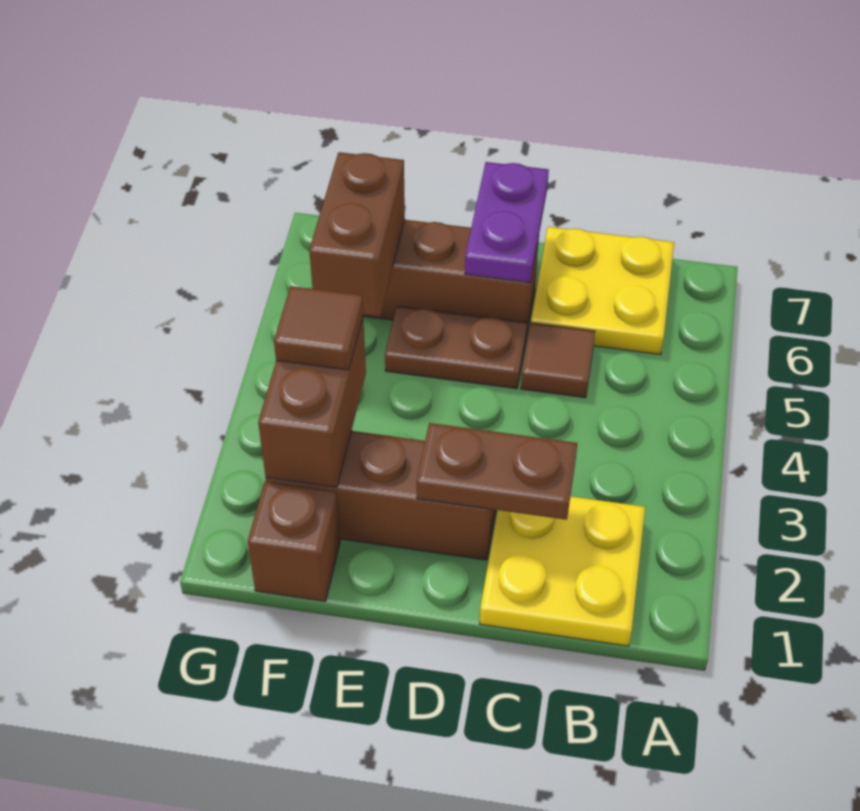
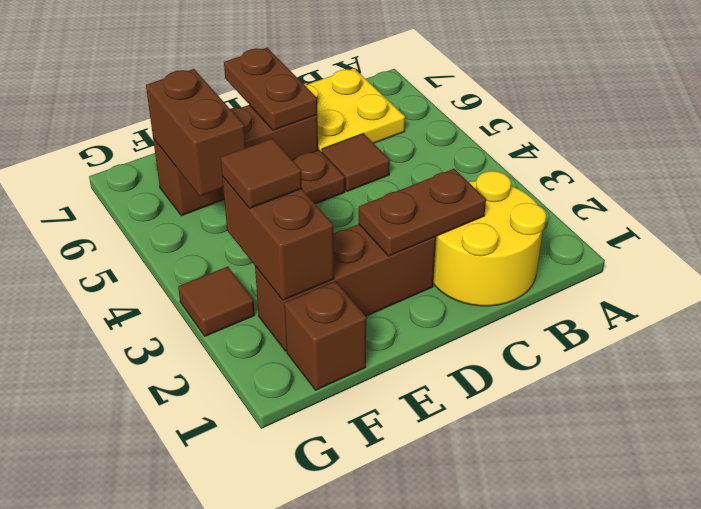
yellow 2x2 plate [480,496,645,646] -> yellow 2x2 round brick [433,171,546,306]
purple 1x2 plate [465,162,549,282] -> brown 1x2 plate [224,48,317,130]
none -> brown 1x1 tile [178,267,255,336]

